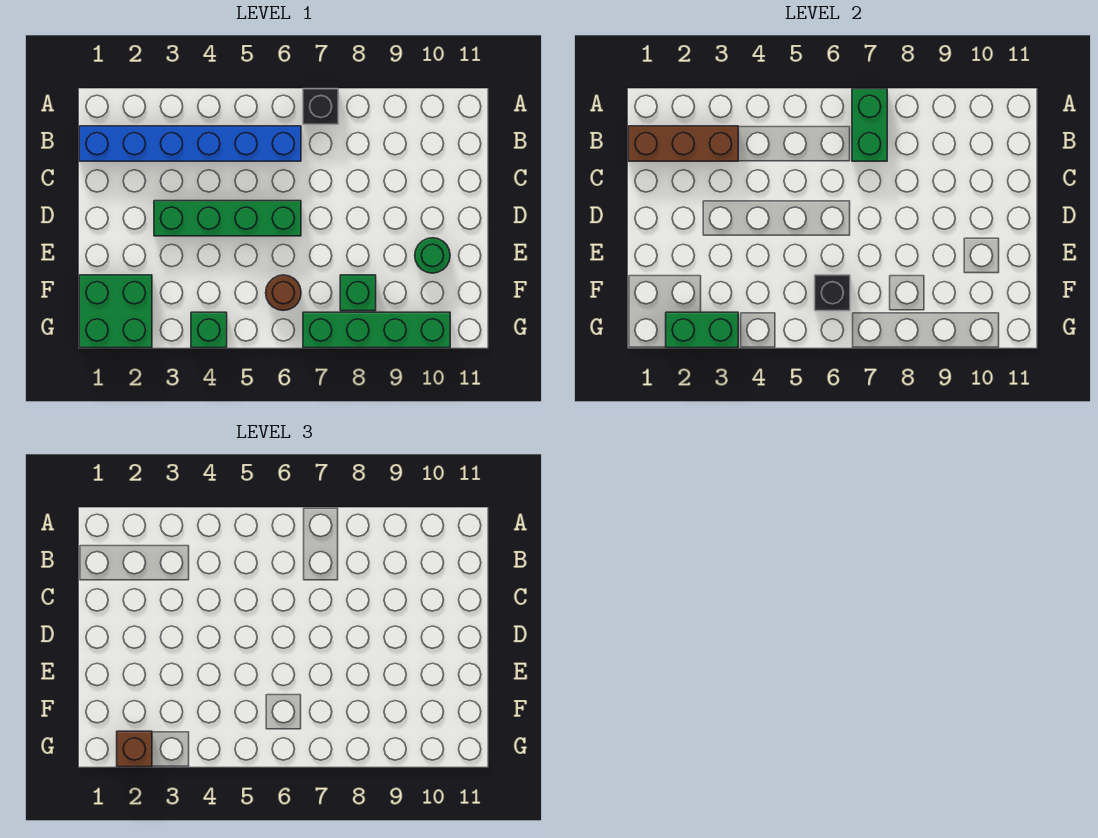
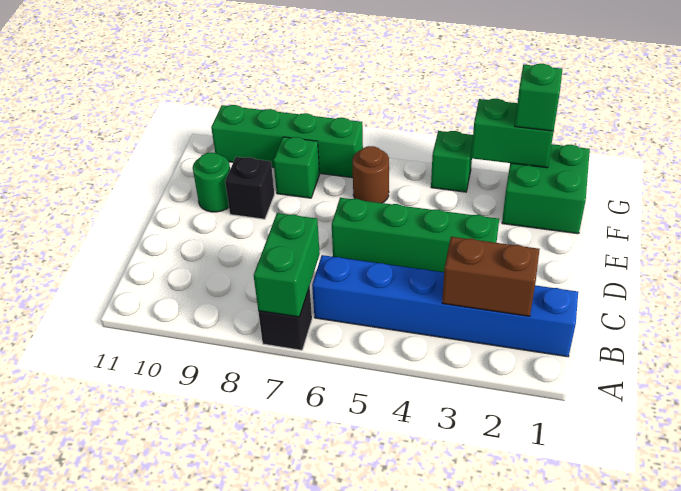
brown 1x3 brick [628,126,738,161] -> brown 1x2 brick [442,237,540,316]
black 1x1 brick [815,275,850,311] -> black 1x1 brick moved to [225,157,274,219]
brown 1x1 brick [117,731,152,767] -> green 1x1 brick [515,64,562,131]

